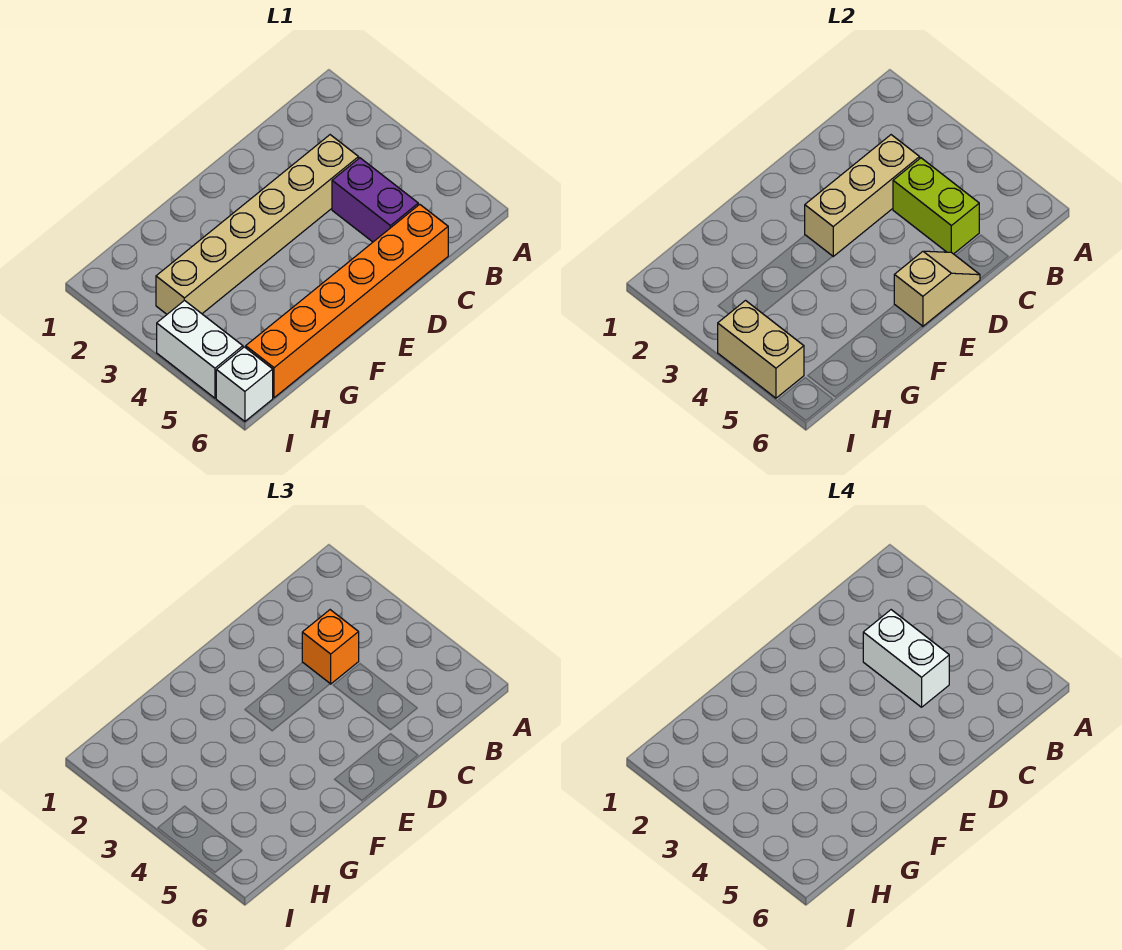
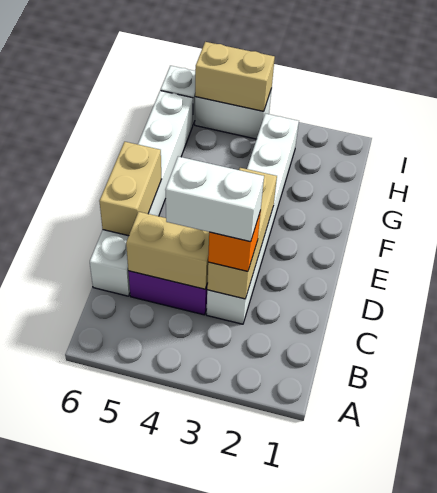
tan 1x6 brick [156,135,359,314] -> white 1x6 brick [206,114,299,324]
lime 1x2 brick [893,158,979,254] -> tan 1x2 brick [126,212,209,289]
orange 1x6 brick [246,204,448,398] -> white 1x6 brick [90,91,193,296]
tan 1x2 slope [894,251,980,326] -> tan 1x2 brick [99,142,161,236]

